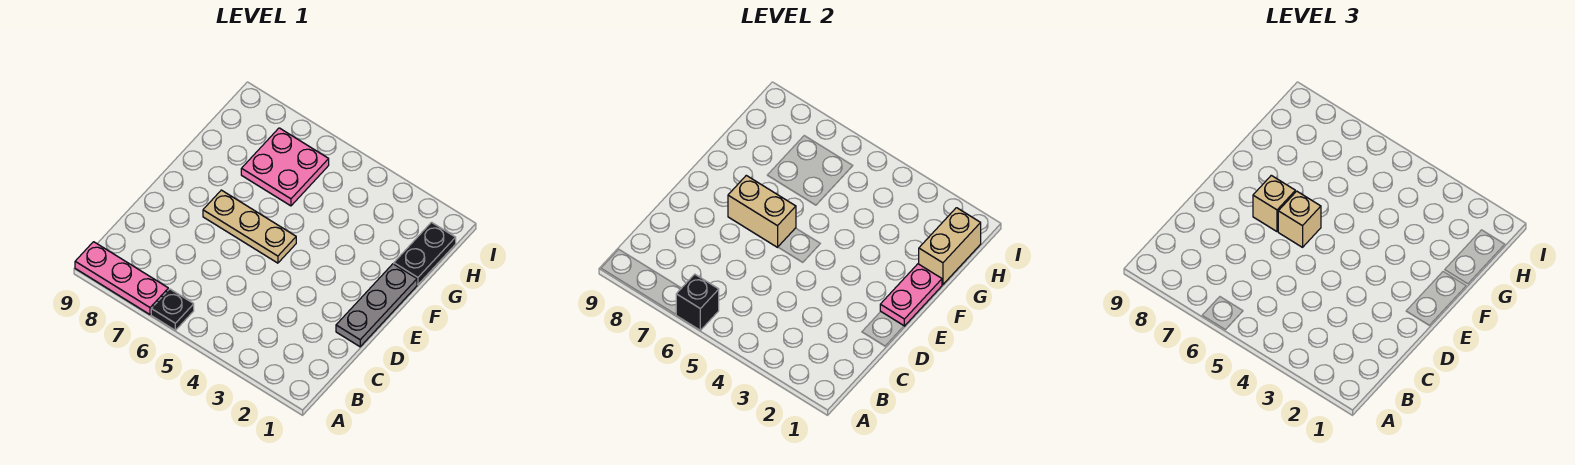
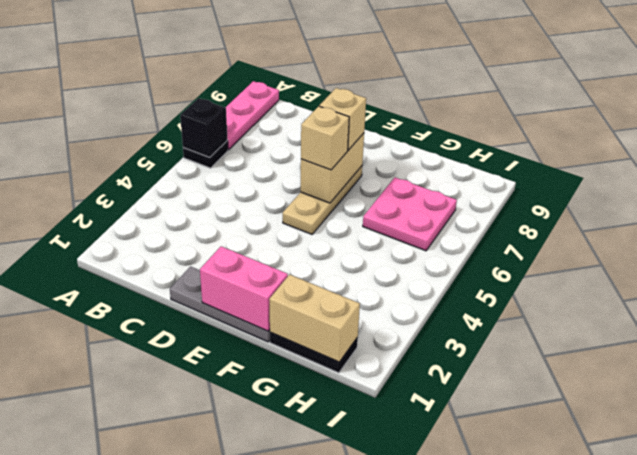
pink 1x2 plate [880,264,942,326] -> pink 1x2 brick [200,246,288,331]

